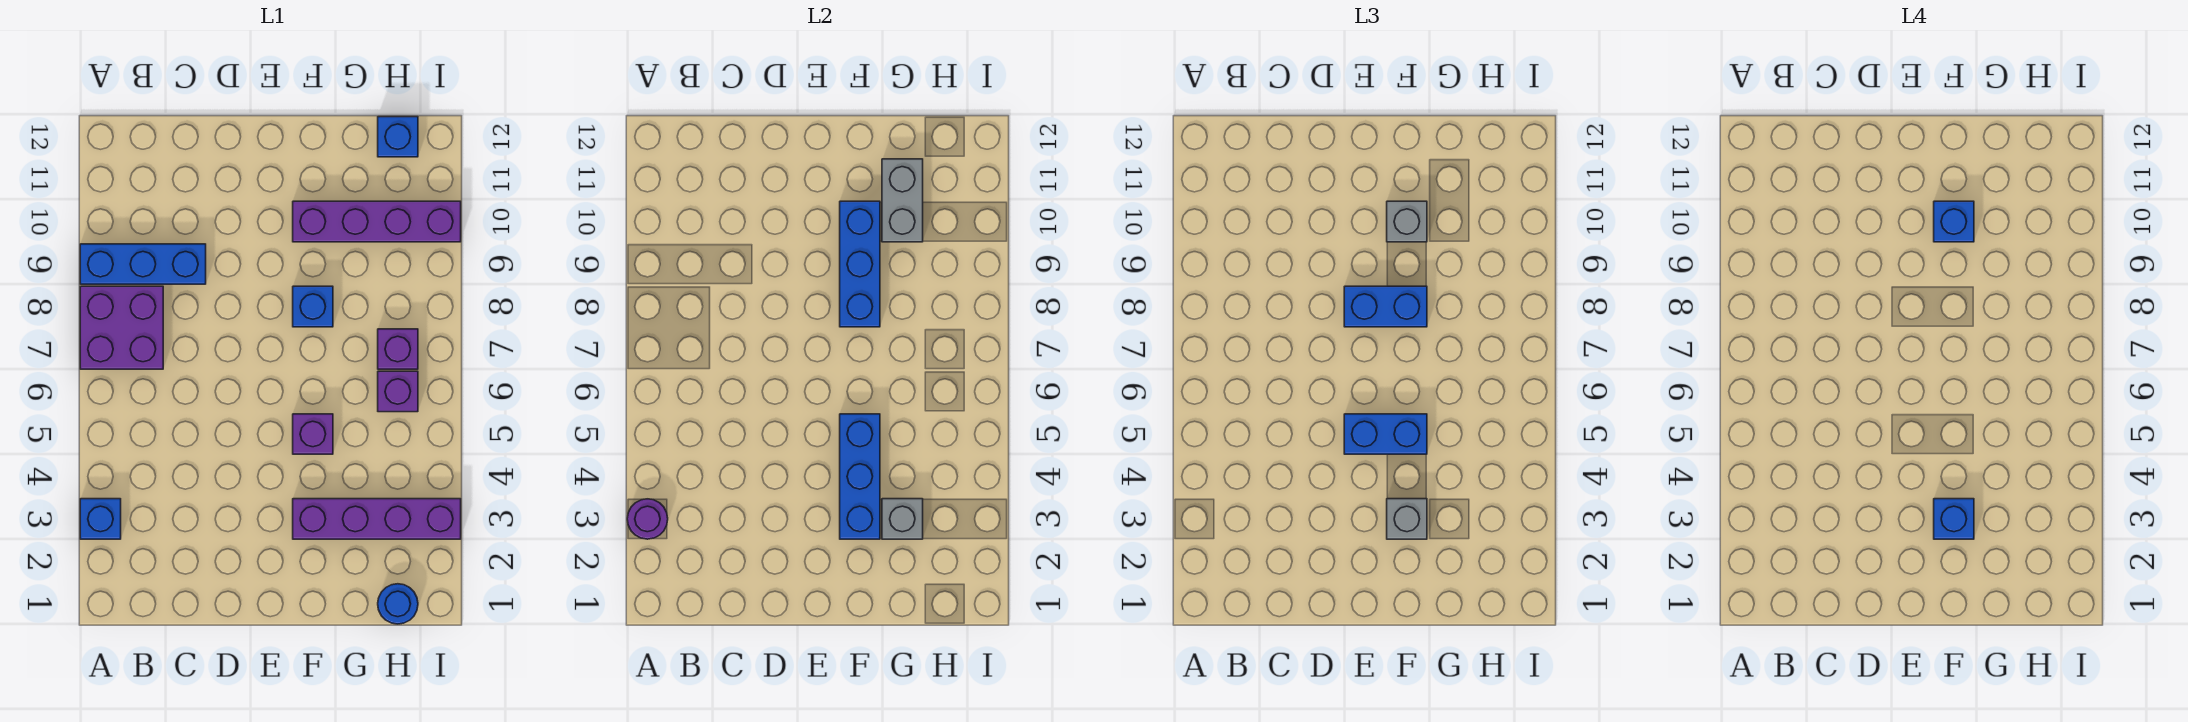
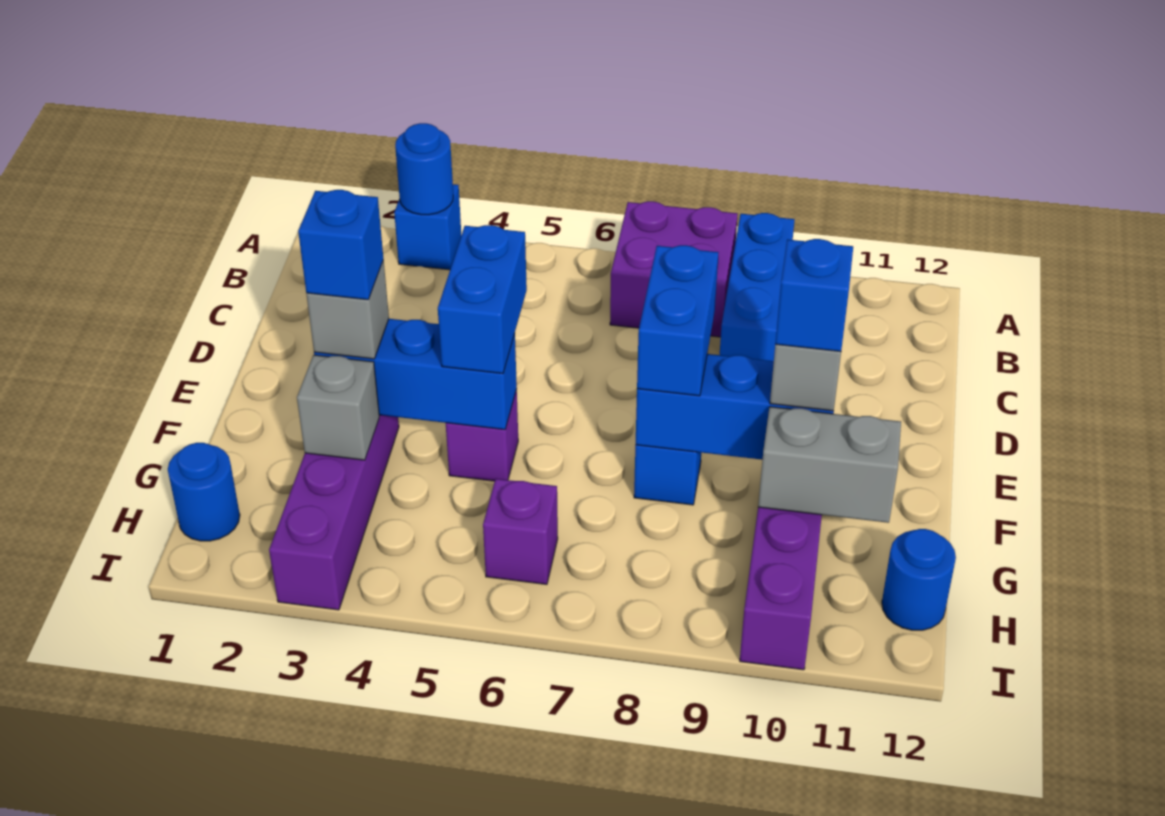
purple 1x1 round brick [627,499,668,539] -> blue 1x1 round brick [395,123,453,215]
purple 1x1 brick [378,329,418,369] -> none
blue 1x1 brick [378,117,418,157] -> blue 1x1 round brick [882,529,956,630]

